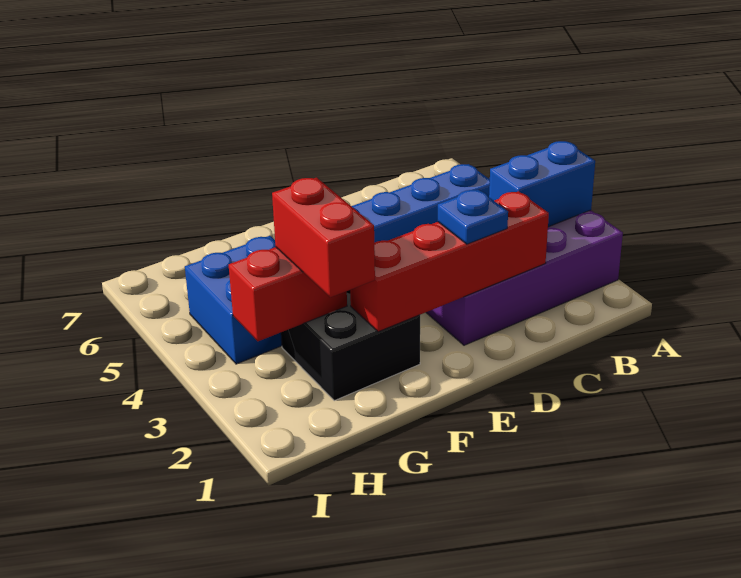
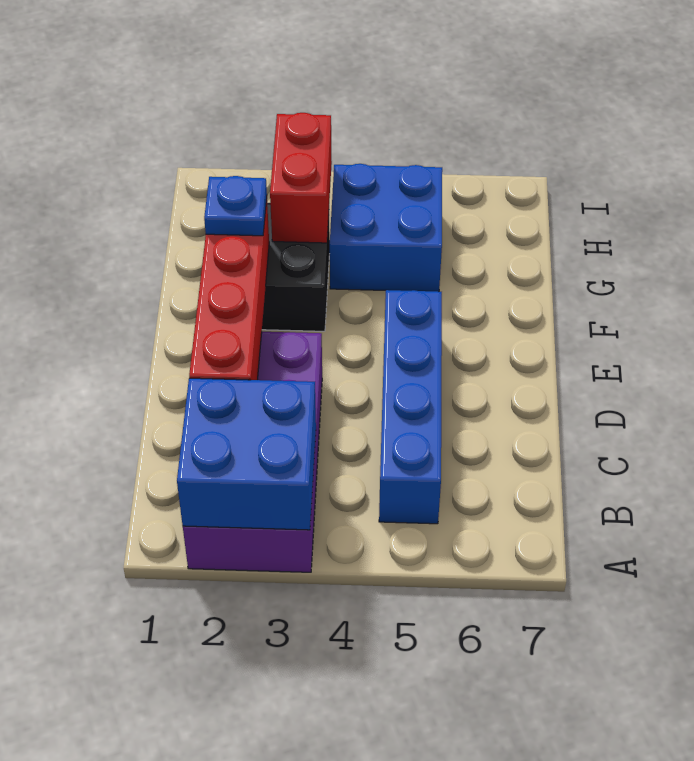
blue 1x2 brick [489,141,595,227] -> blue 2x2 brick [177,378,316,530]
blue 1x1 plate [437,189,508,244] -> blue 1x1 plate moved to [204,176,267,236]
red 1x2 brick [272,178,375,297] -> none

